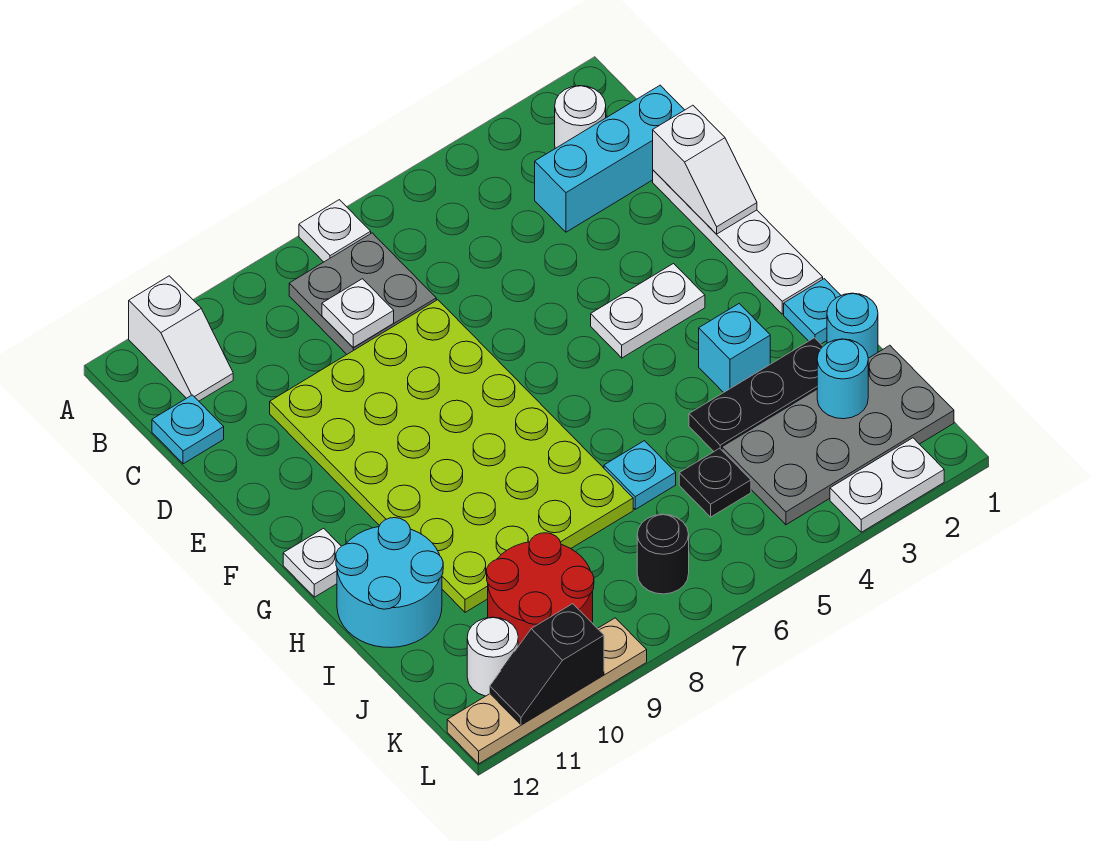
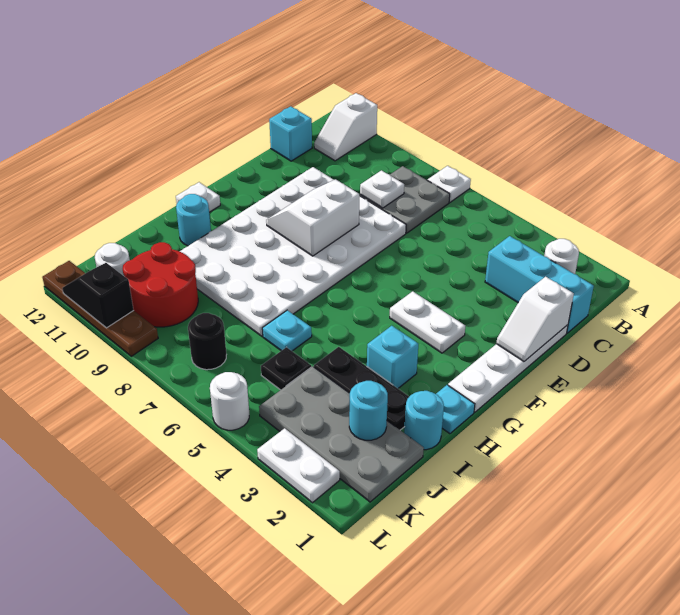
cyan 1x1 plate [152,395,224,464] -> cyan 1x1 brick [269,106,312,161]
lime 4x6 plate [270,300,633,612] -> white 4x6 plate [180,167,406,336]
none -> white 2x2 slope [266,179,359,256]
cyan 2x2 round brick [336,518,443,648] -> cyan 1x1 round brick [176,194,211,246]
none -> white 1x1 round brick [210,372,249,430]
tan 1x4 plate [447,618,647,764] -> brown 1x4 plate [42,261,158,356]

